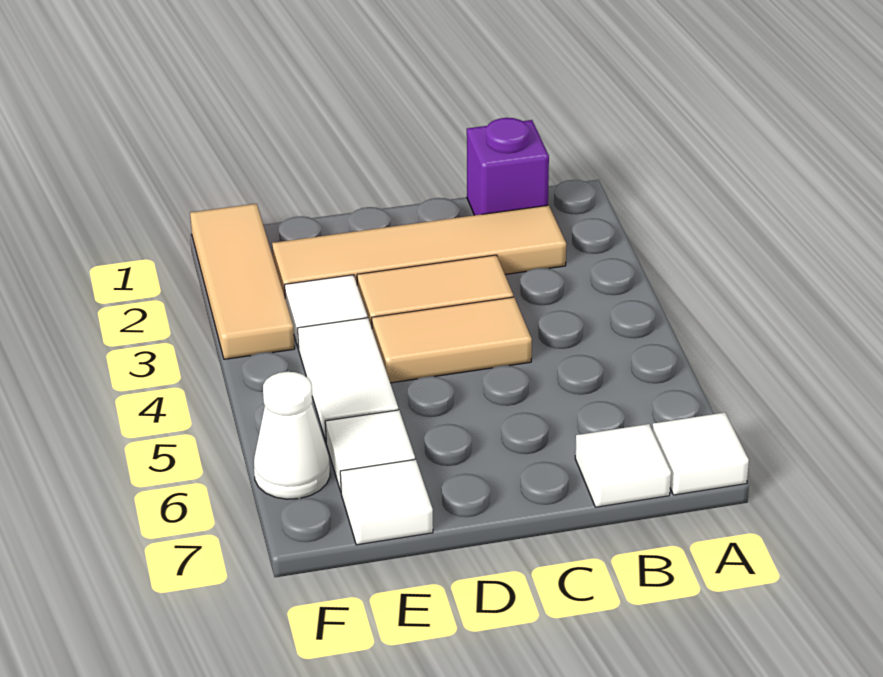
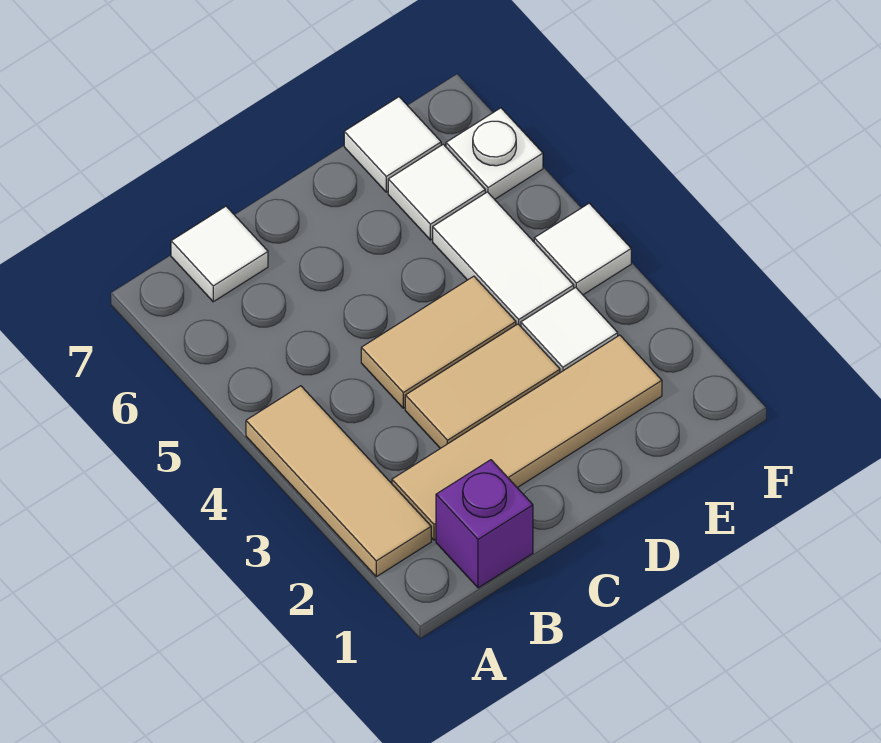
white 1x1 tile [652,413,749,495] -> white 1x1 tile moved to [534,203,631,295]
tan 1x3 tile [190,204,295,359] -> tan 1x3 tile moved to [246,386,431,577]
white 1x1 cone [254,372,330,499] -> white 1x1 plate [446,108,543,199]

